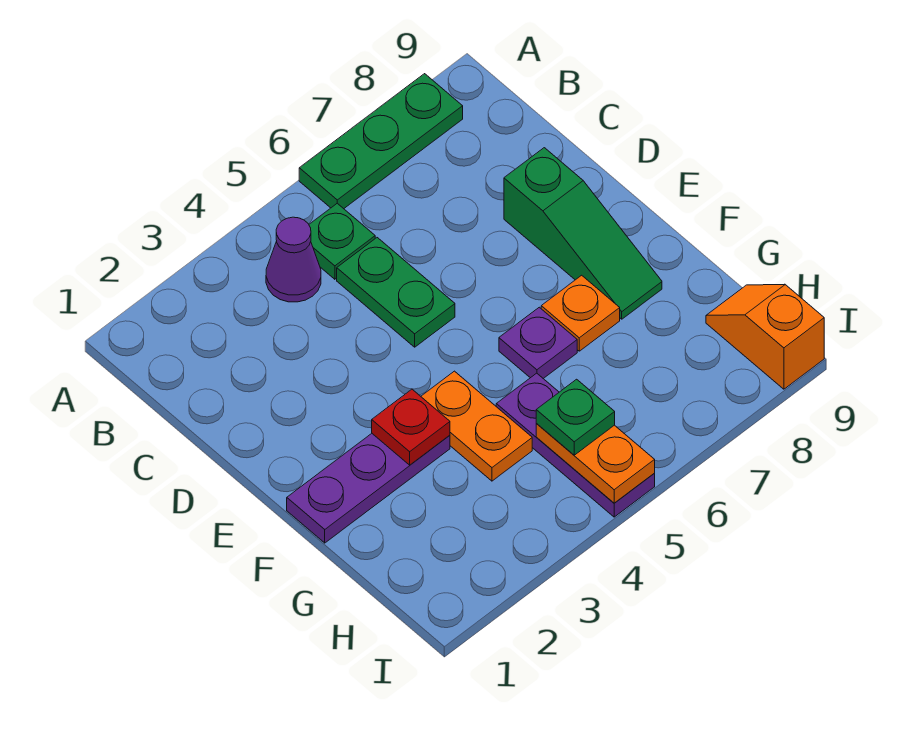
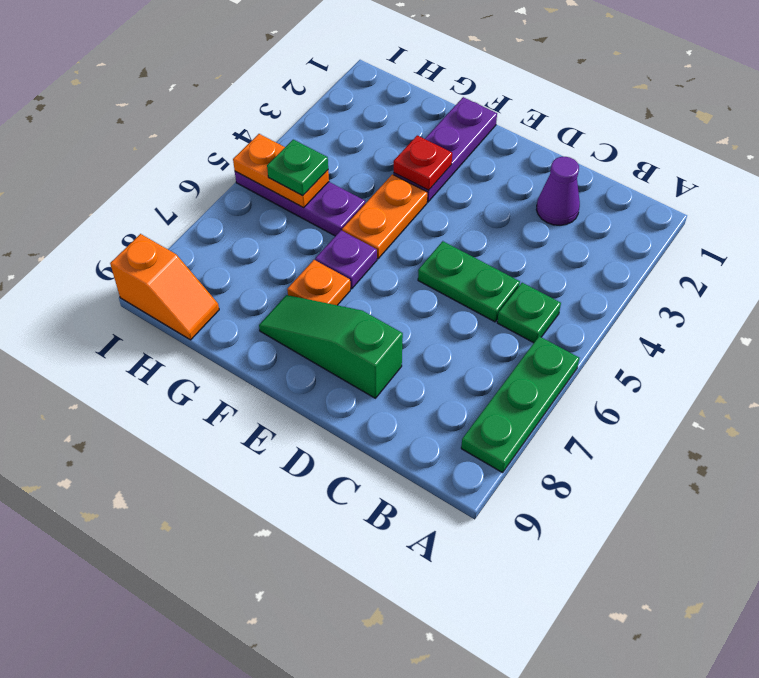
purple 1x1 cone [266,217,321,302] -> purple 1x1 cone moved to [536,157,580,225]
orange 1x2 plate [421,371,532,481] -> orange 1x2 plate turned to [342,174,427,259]

